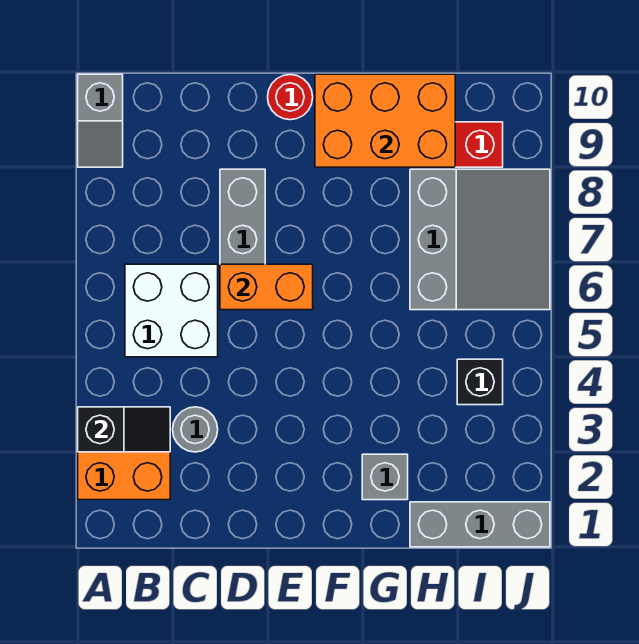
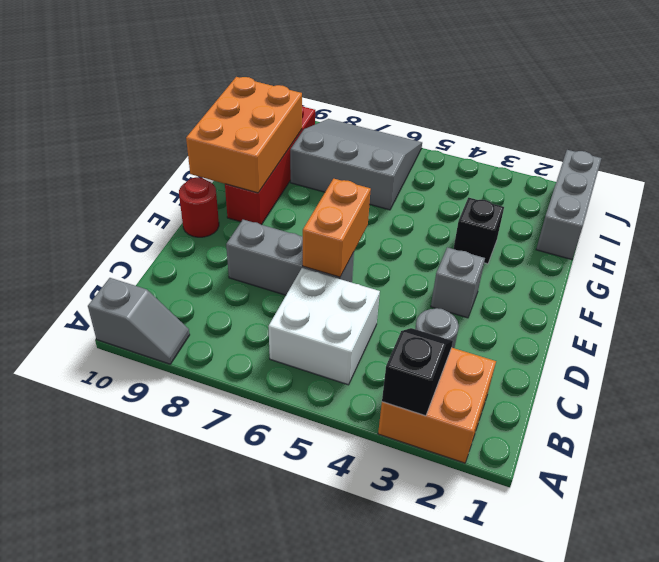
grey 1x1 brick [362,454,408,500] -> grey 1x1 brick moved to [431,247,485,318]
black 1x1 brick [457,359,503,405] -> black 1x1 brick moved to [454,198,504,264]

